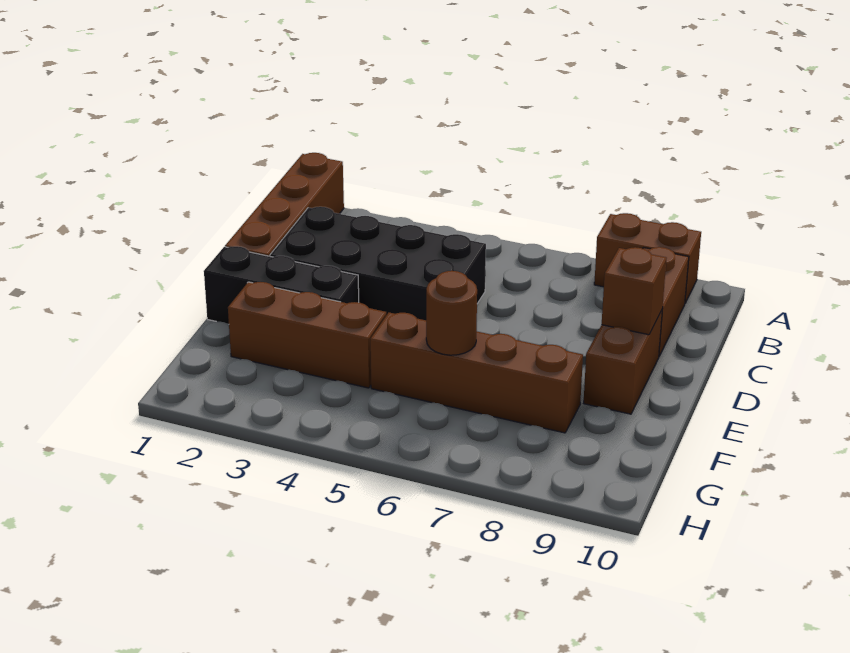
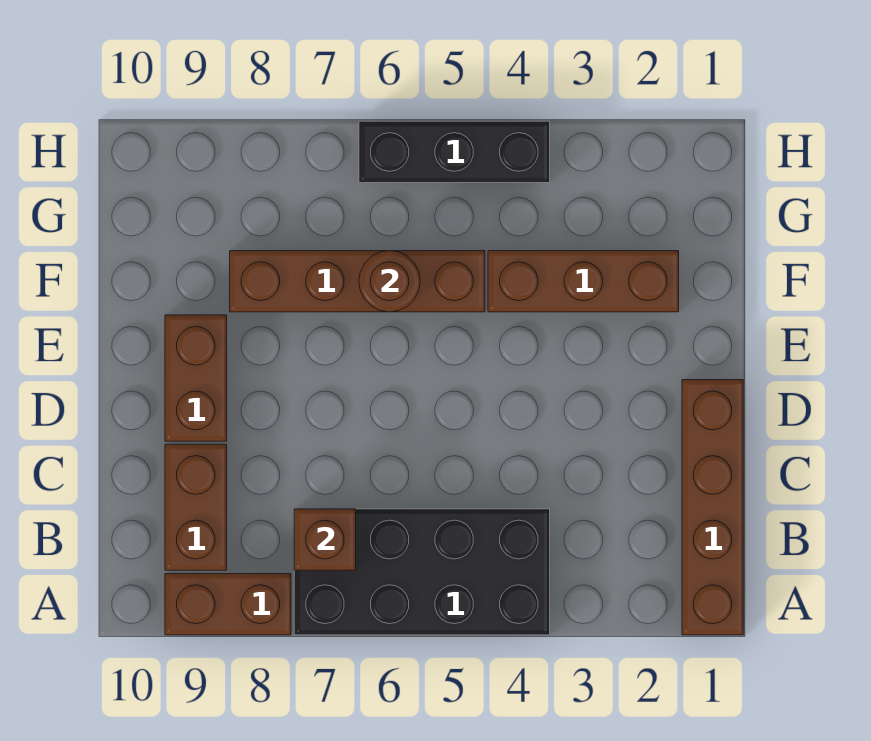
black 2x4 brick [270,207,486,320] -> black 2x4 brick moved to [294,509,550,635]
brown 1x1 brick [602,247,667,335] -> brown 1x1 brick moved to [294,509,356,570]
black 1x3 brick [204,246,359,324] -> black 1x3 brick moved to [359,121,550,183]

